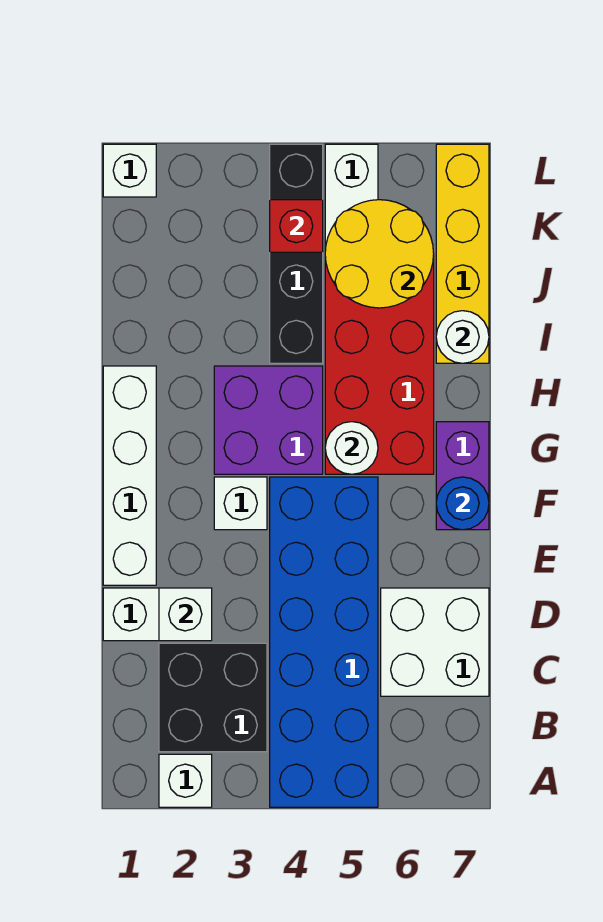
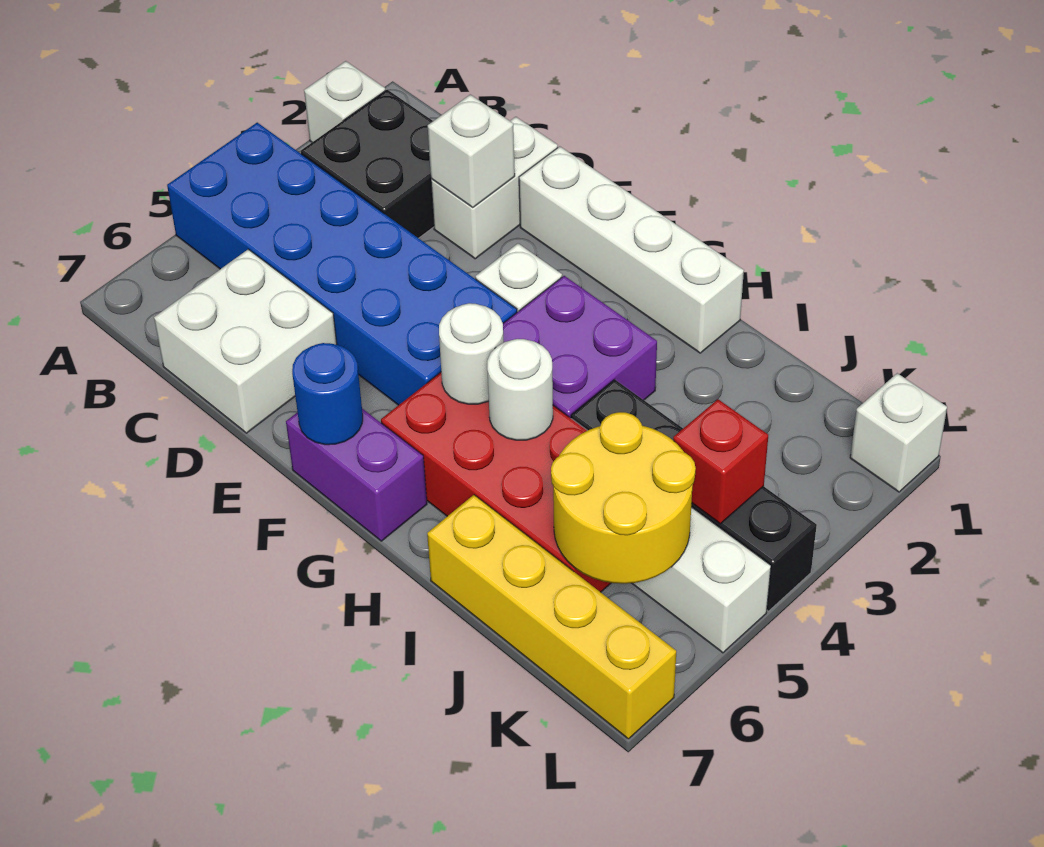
white 1x1 round brick [436,311,489,363] -> white 1x1 round brick moved to [487,339,553,440]

